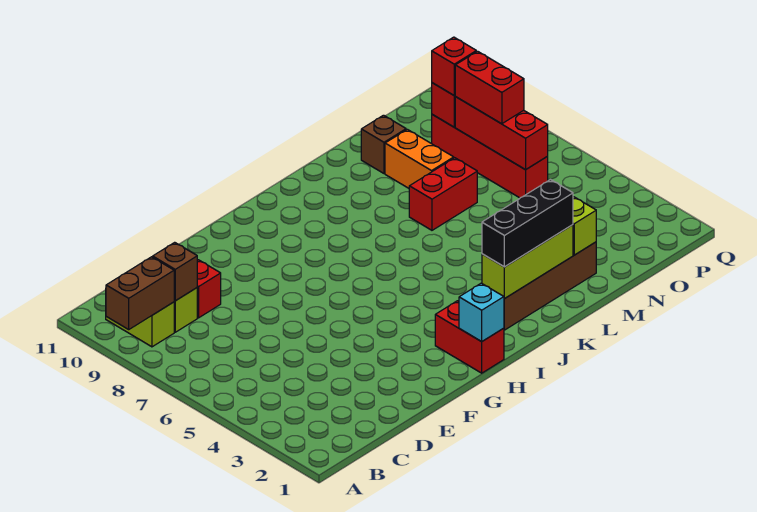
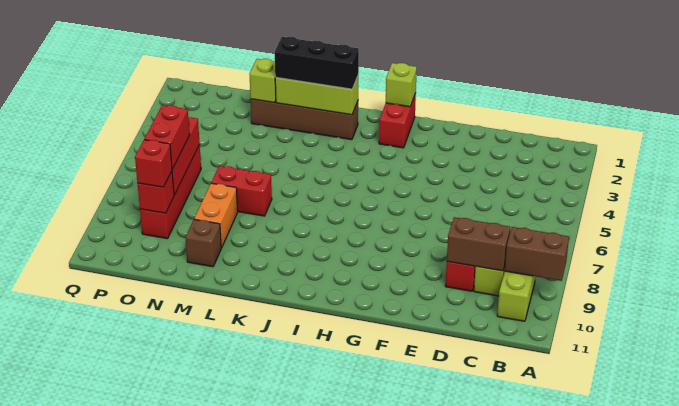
brown 1x1 brick [153,242,197,301] -> brown 1x2 brick [447,217,510,271]
cyan 1x1 brick [459,283,504,342] -> lime 1x1 brick [386,63,417,107]

